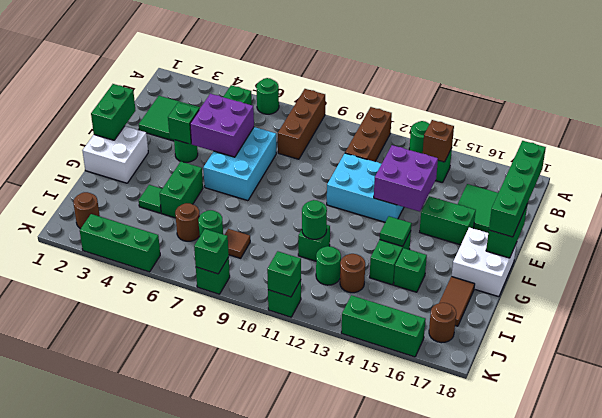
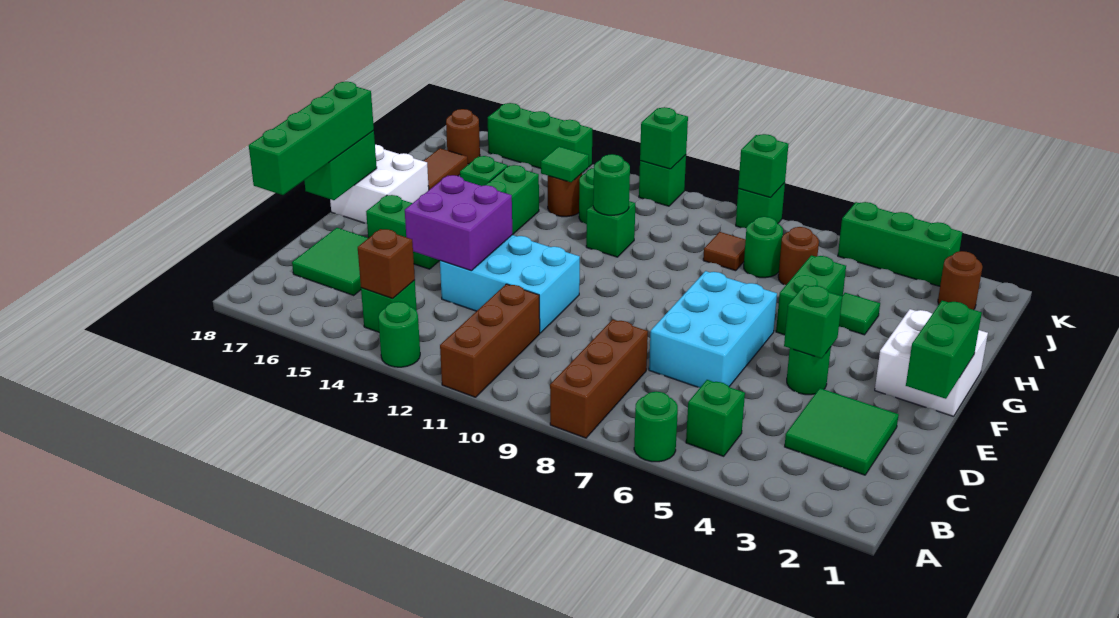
purple 2x2 brick [190,94,254,157] -> none
green 1x1 tile [380,216,412,246] -> green 1x1 tile moved to [541,146,589,182]

